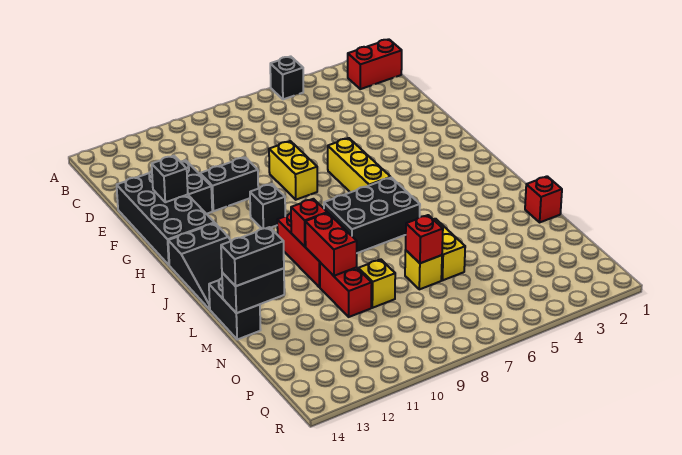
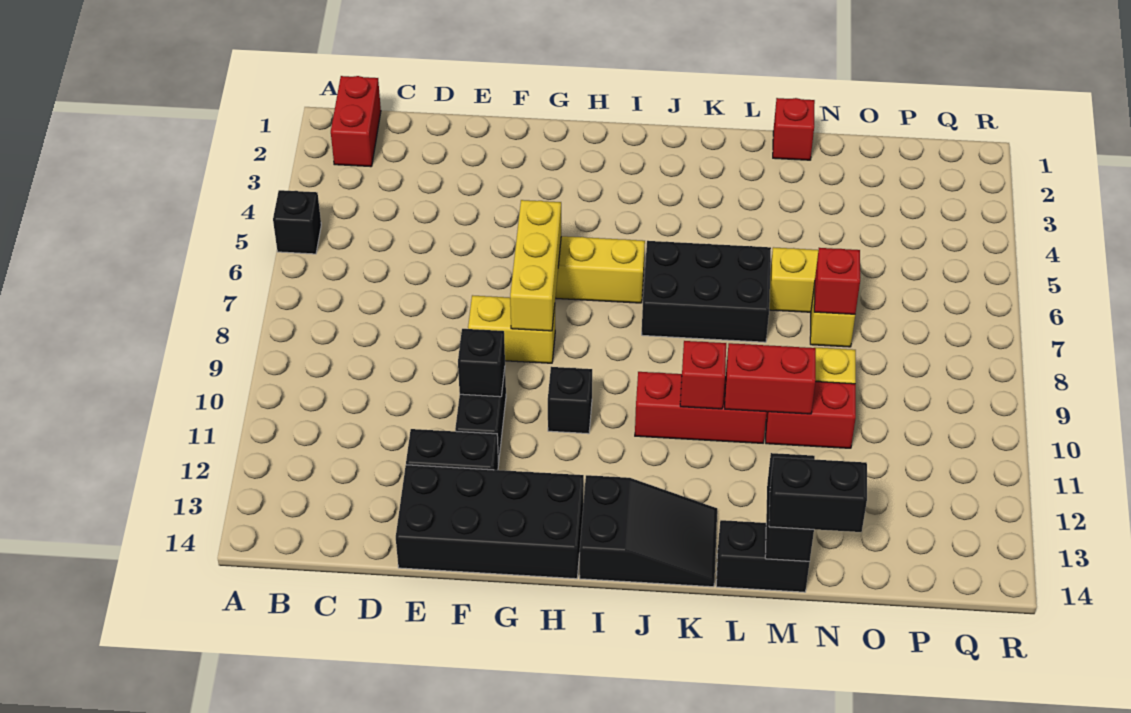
black 1x1 brick [152,156,188,202] -> black 1x1 brick moved to [458,329,505,397]
none -> yellow 1x3 brick [510,200,561,331]
black 2x3 brick [324,178,420,253] -> black 2x3 brick turned to [642,241,771,342]
black 1x2 brick [221,227,284,286] -> black 1x2 brick turned to [769,457,867,532]

